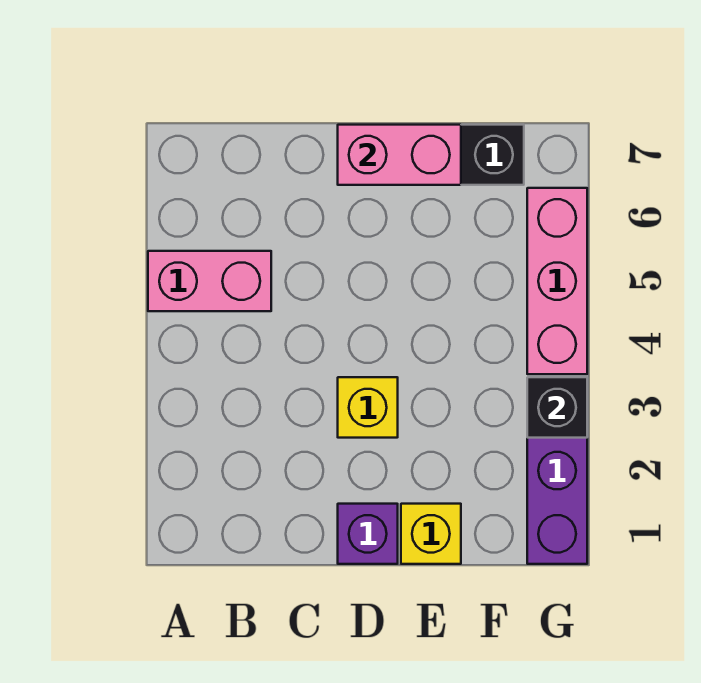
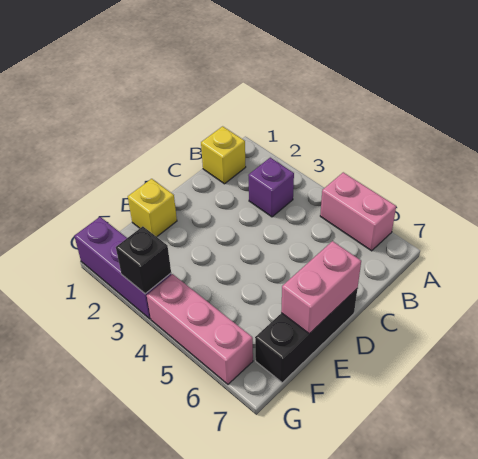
pink 1x2 brick [148,251,271,311] -> pink 1x2 brick turned to [320,172,396,251]
purple 1x1 brick [338,504,398,564] -> purple 1x1 brick moved to [248,158,294,217]
yellow 1x1 brick [338,377,398,438] -> yellow 1x1 brick moved to [201,126,246,184]

